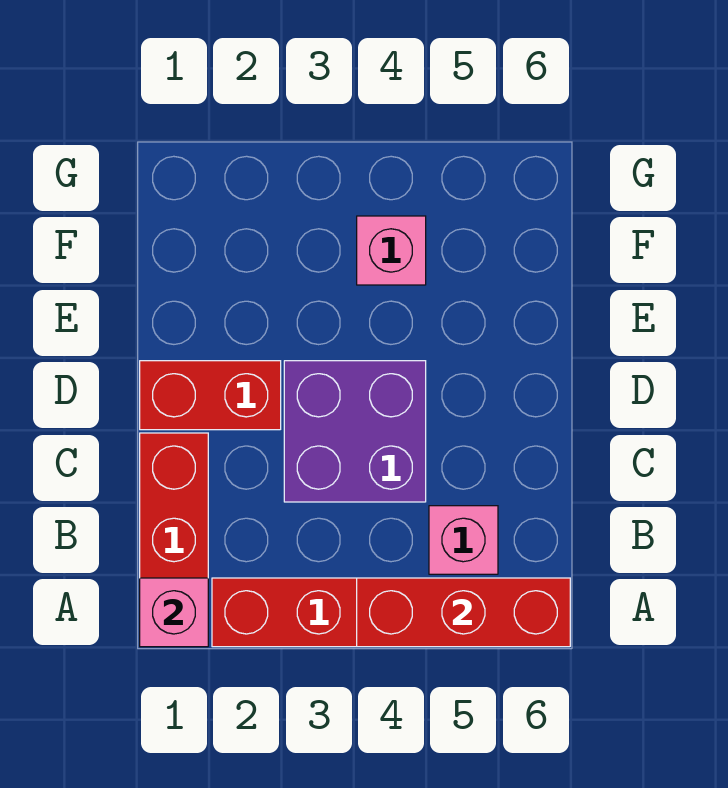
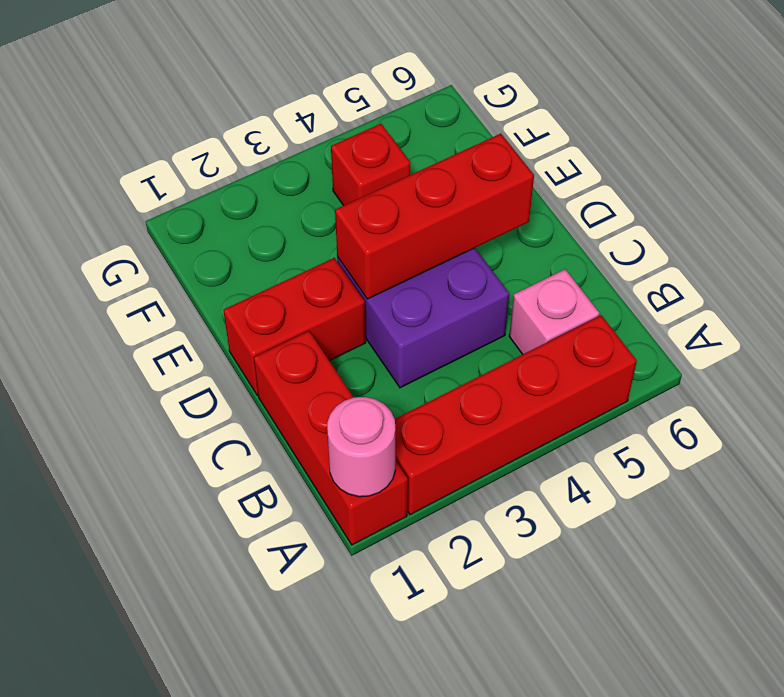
pink 1x1 brick [140,578,208,647] -> pink 1x1 round brick [327,397,396,497]
red 1x3 brick [357,578,570,647] -> red 1x3 brick moved to [335,134,534,299]
pink 1x1 brick [357,216,426,285] -> red 1x1 brick [331,124,411,206]

